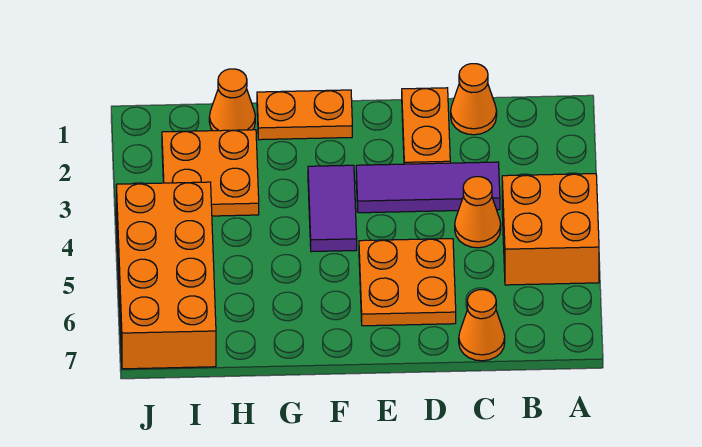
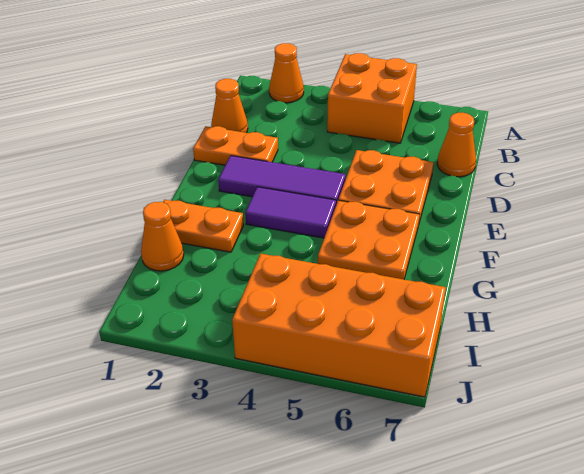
purple 1x3 tile [356,162,500,213] -> purple 1x3 tile turned to [218,156,345,204]
orange 1x1 cone [455,177,501,248] -> orange 1x1 cone moved to [269,43,304,103]
orange 1x2 plate [257,90,352,140] -> orange 1x2 plate turned to [163,200,244,252]
orange 2x2 plate [162,130,259,216] -> orange 2x2 plate moved to [318,200,420,279]

